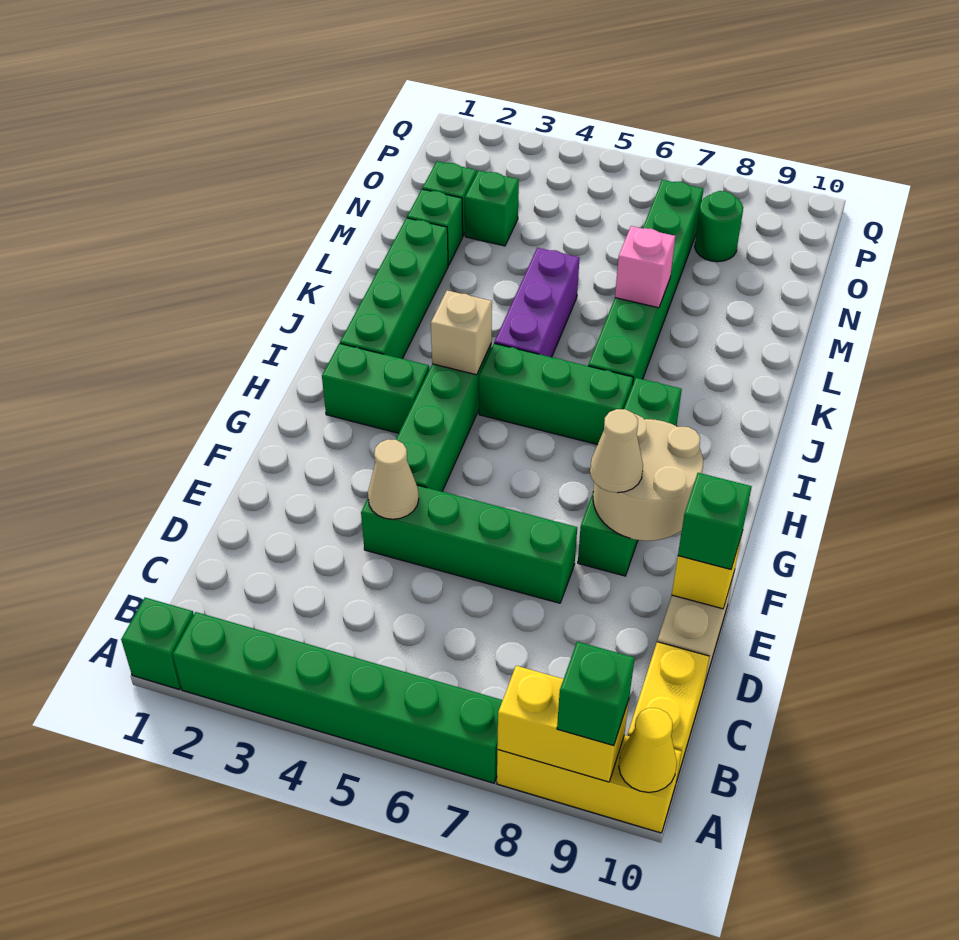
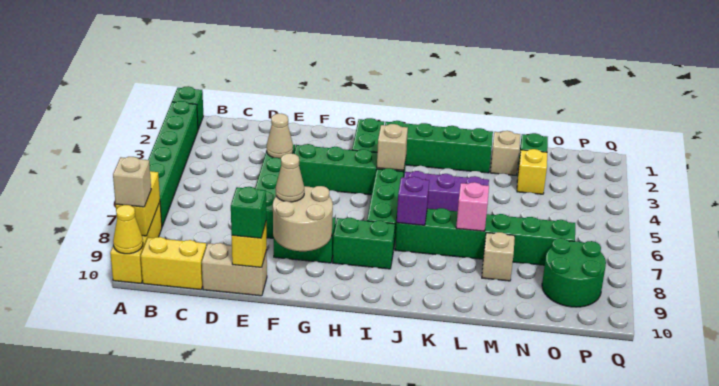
green 1x1 brick [557,642,635,746] -> tan 1x1 brick [113,157,151,207]
none -> purple 1x1 brick [397,177,429,225]
green 1x1 brick [407,189,463,265] -> tan 1x1 brick [490,131,520,175]
none -> tan 1x1 brick [482,232,515,281]
green 1x1 brick [465,171,519,246] -> yellow 1x1 brick [517,149,547,194]
green 1x1 round brick [695,191,743,262] -> green 2x2 round brick [542,238,606,307]

